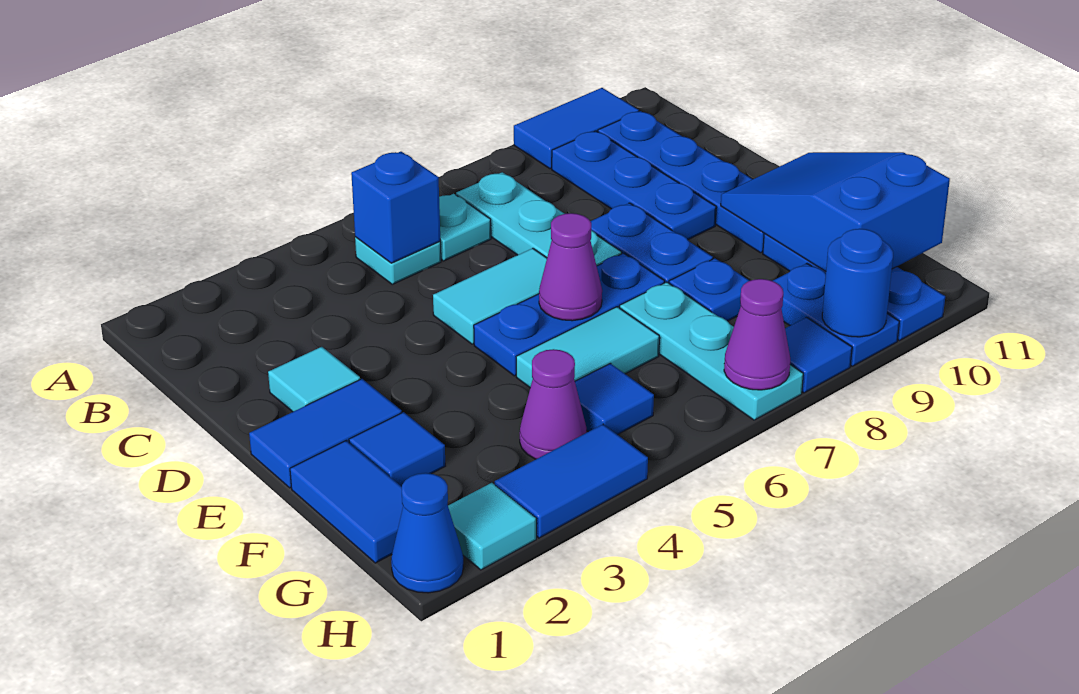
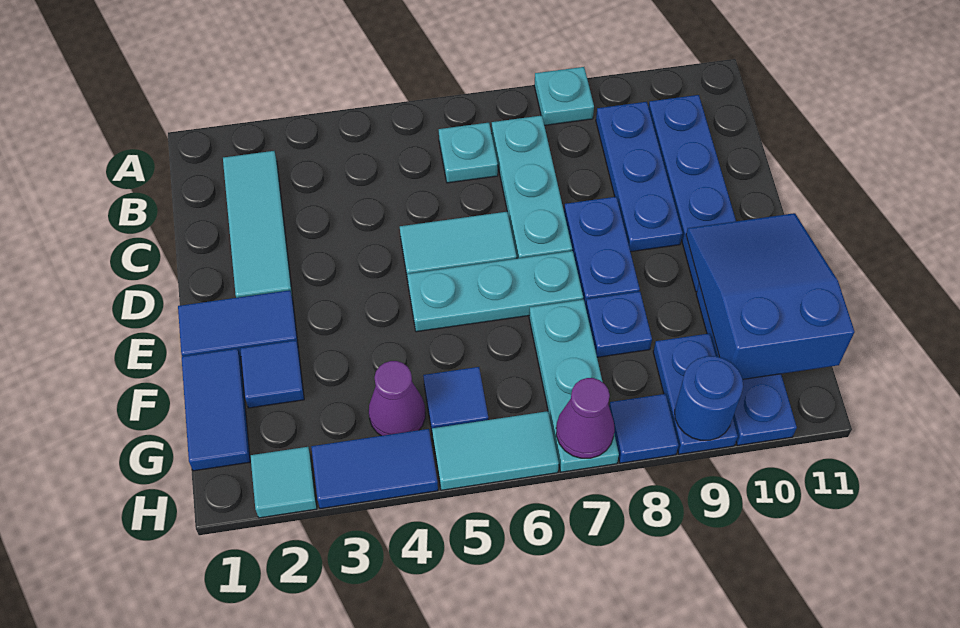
blue 1x2 tile [514,88,639,169] -> none
cyan 1x1 plate [355,237,441,284] -> cyan 1x1 plate moved to [534,67,594,125]
blue 1x1 brick [351,152,440,263] -> none
cyan 1x1 tile [268,347,360,412] -> cyan 1x3 tile [223,151,293,299]
blue 1x3 plate [474,253,665,376] -> cyan 1x3 plate [407,251,583,332]
purple 1x1 cone [539,213,602,321] -> none
cyan 1x2 tile [516,307,659,387] -> cyan 1x2 tile moved to [432,411,559,490]
blue 1x1 cone [391,473,463,593] -> none

